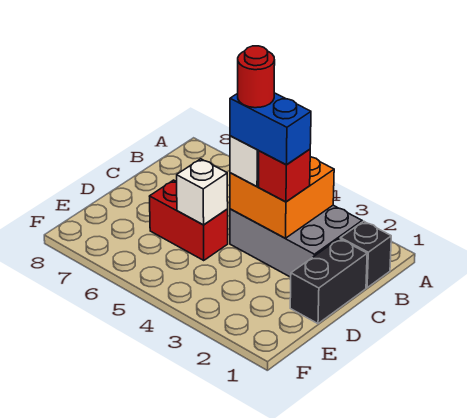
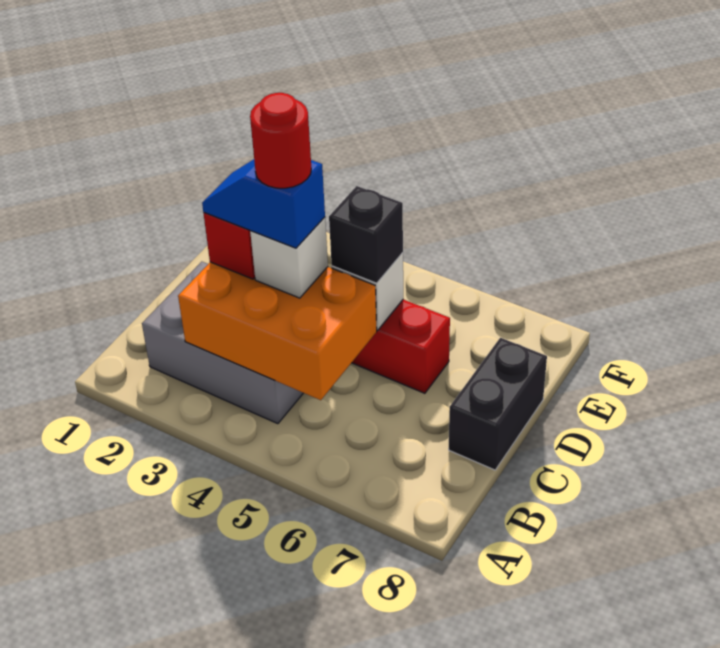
black 1x1 brick [340,221,391,288] -> black 1x1 brick moved to [329,186,403,283]
orange 2x2 brick [230,157,334,238] -> orange 2x3 brick [178,262,377,400]
black 1x2 brick [290,239,367,324] -> black 1x2 brick moved to [449,338,547,470]
blue 1x2 brick [230,93,311,165] -> blue 1x2 slope [202,159,325,248]

